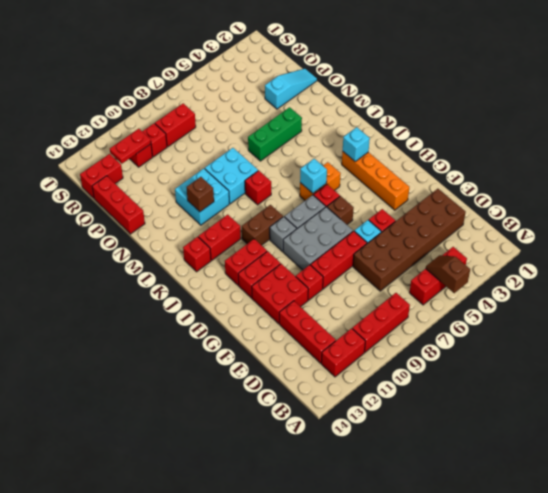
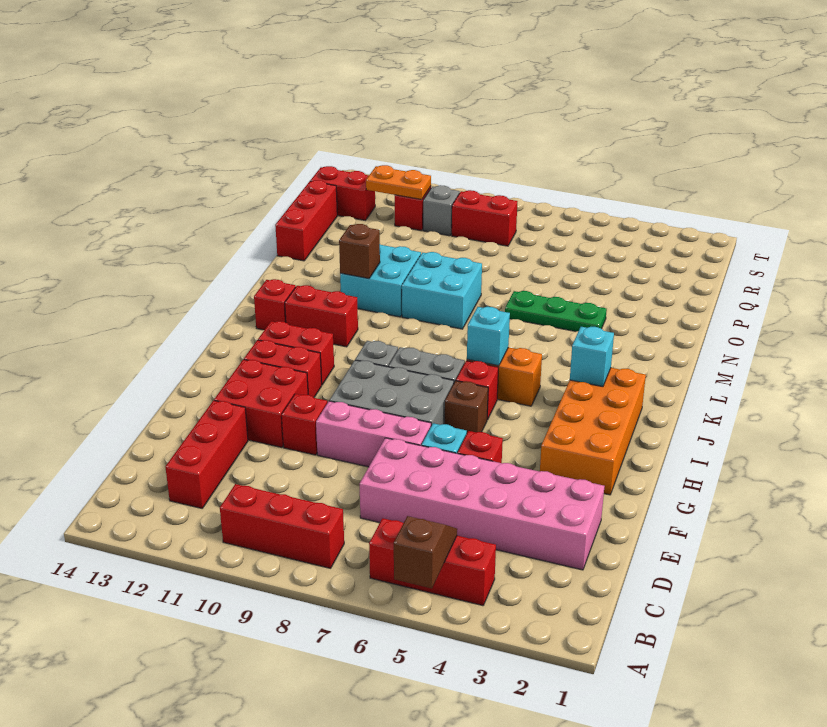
red 1x2 brick [321,328,365,377] -> none
brown 2x6 brick [353,189,466,291] -> pink 2x6 brick [360,438,604,570]
red 1x3 brick [311,231,367,289] -> pink 1x3 brick [316,401,431,467]
orange 1x4 brick [342,151,409,210] -> orange 2x4 brick [540,368,646,495]
brown 1x2 brick [242,205,283,245] -> none
red 1x1 brick [245,171,271,205] -> none
green 1x3 brick [248,107,302,161] -> green 1x3 plate [505,291,607,332]
cyan 1x3 slope [265,69,317,109] -> none
red 1x1 brick [142,123,167,157] -> grey 1x1 brick [423,185,460,236]
red 1x2 plate [110,129,151,164] -> orange 1x2 plate [366,165,431,200]

